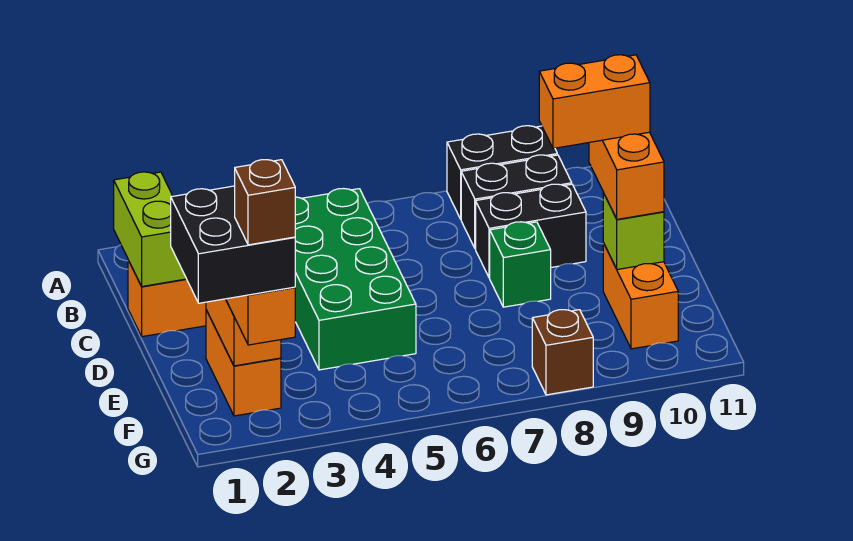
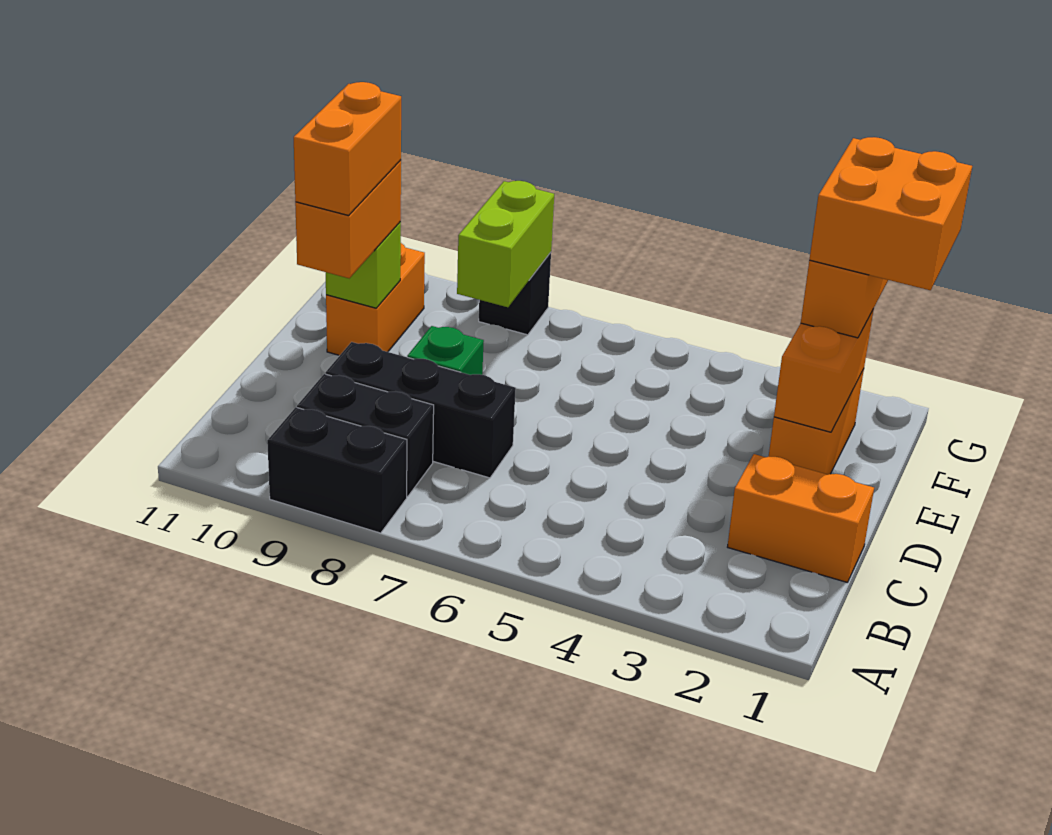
lime 1x2 brick [114,172,186,286] -> lime 1x2 brick moved to [457,181,554,307]
green 2x4 brick [295,188,416,370] -> none
black 1x2 brick [476,184,586,278] -> black 1x3 brick [325,342,516,478]
orange 1x2 brick [539,55,650,149] -> orange 1x2 brick turned to [294,82,401,216]
black 2x2 brick [171,186,295,303] -> orange 2x2 brick [809,137,972,290]
brown 1x1 brick [235,160,295,245] -> none
brown 1x1 brick [532,310,593,395] -> black 1x1 brick [479,252,551,335]

